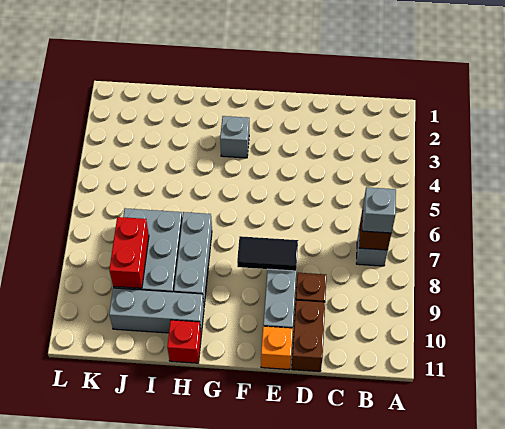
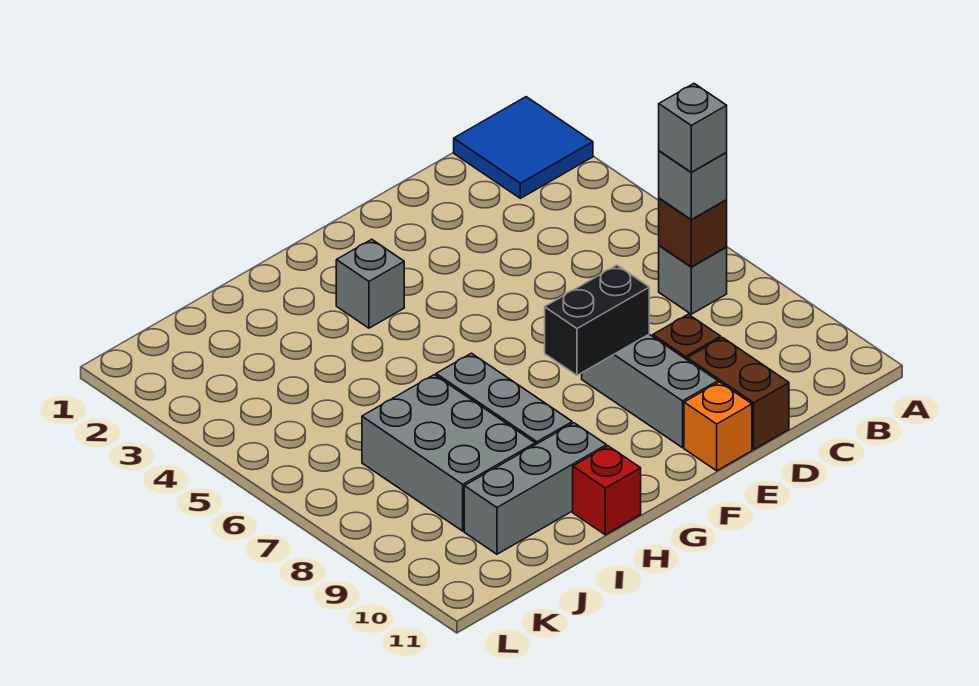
none -> blue 2x2 tile [454,97,593,198]
none -> grey 1x1 brick [659,84,727,172]
black 1x2 tile [237,236,298,271] -> black 1x2 brick [545,265,649,375]
red 1x2 brick [109,217,149,288] -> none

